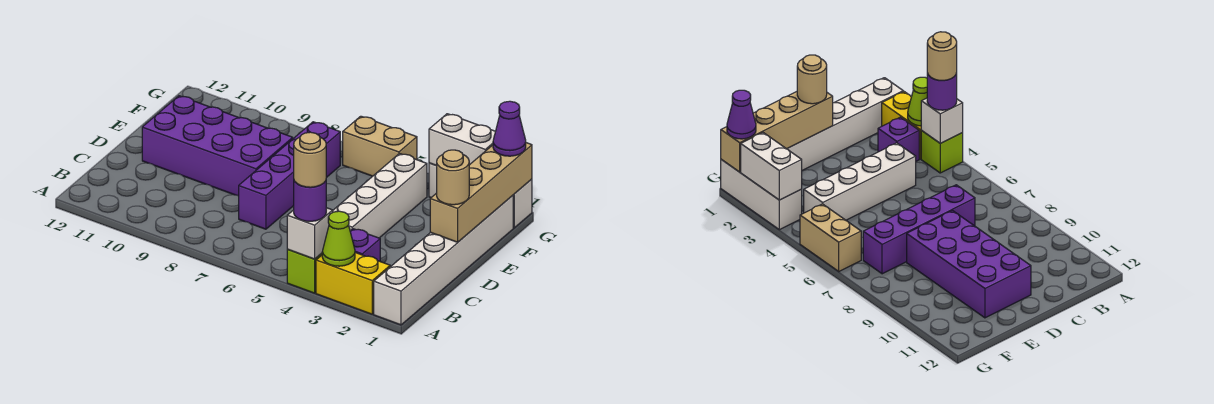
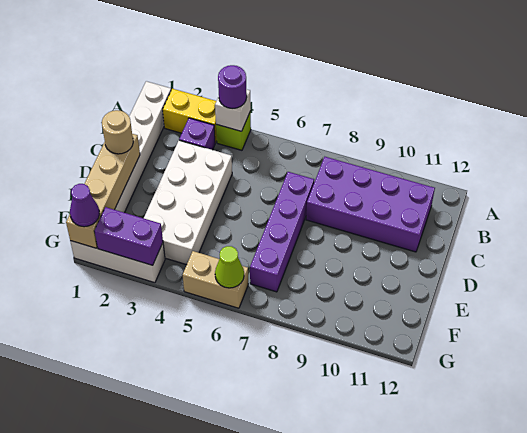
lime 1x1 cone [322,211,355,266] -> lime 1x1 cone moved to [215,246,244,288]
tan 1x1 round brick [294,132,326,187] -> none
white 1x4 brick [333,154,427,238] -> white 2x4 brick [144,140,232,265]
purple 2x4 brick [142,96,293,196] -> purple 2x4 brick moved to [306,157,435,252]
white 1x2 brick [429,114,495,166] -> purple 1x2 brick [95,207,163,265]

